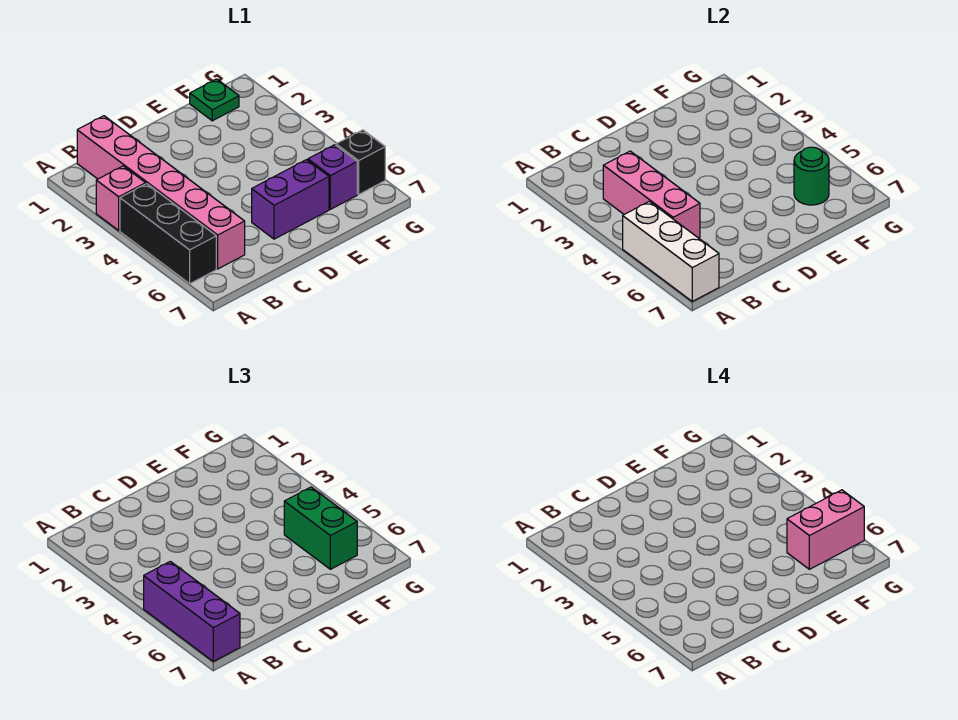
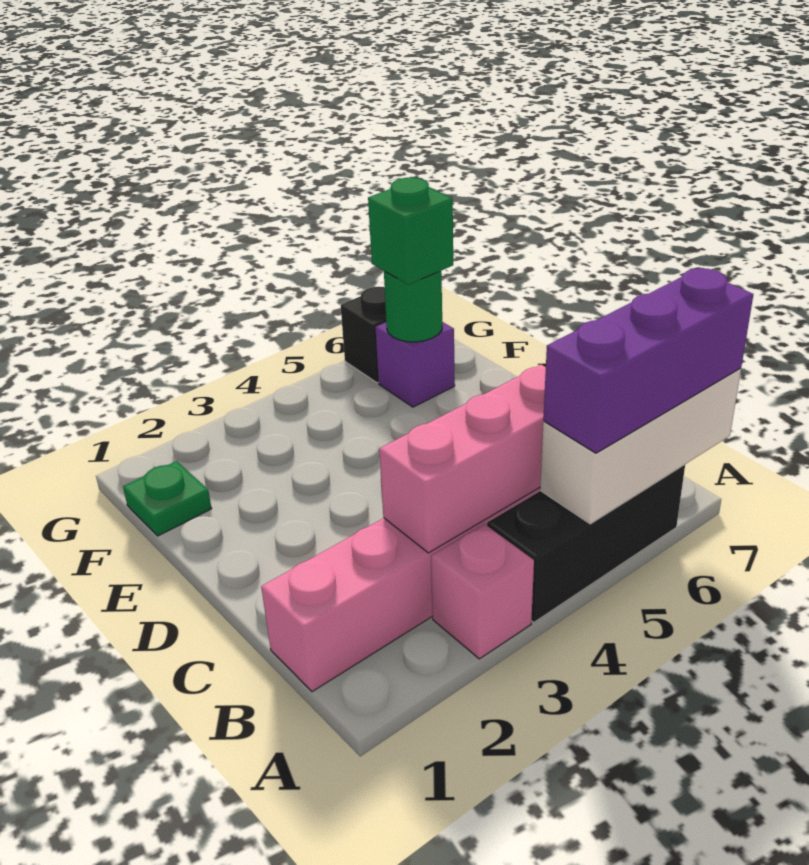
purple 1x2 brick [252,160,329,239] -> none
green 1x2 brick [284,487,357,569] -> green 1x1 brick [368,177,453,285]
pink 1x2 brick [787,490,864,569] -> none

